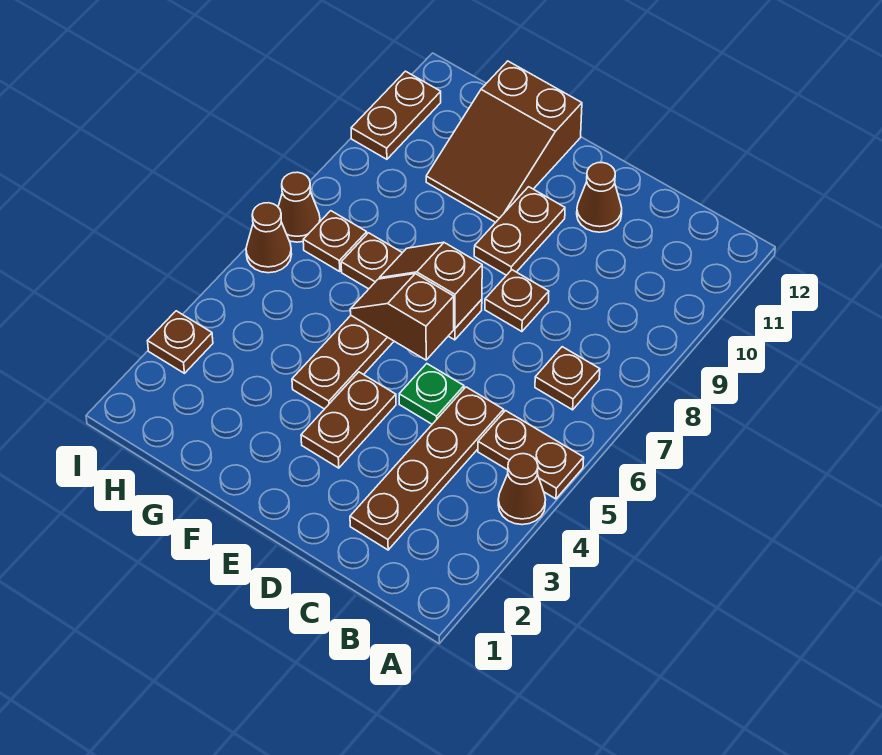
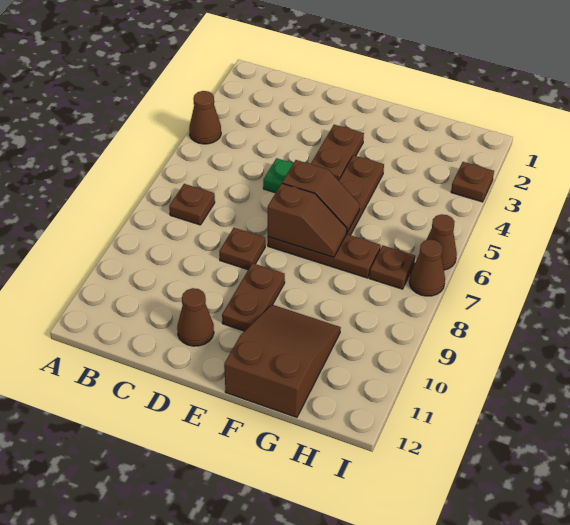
brown 1x2 plate [478,411,584,499] -> none
brown 1x4 plate [350,387,504,550] -> none
brown 1x2 plate [351,71,441,159] -> none

